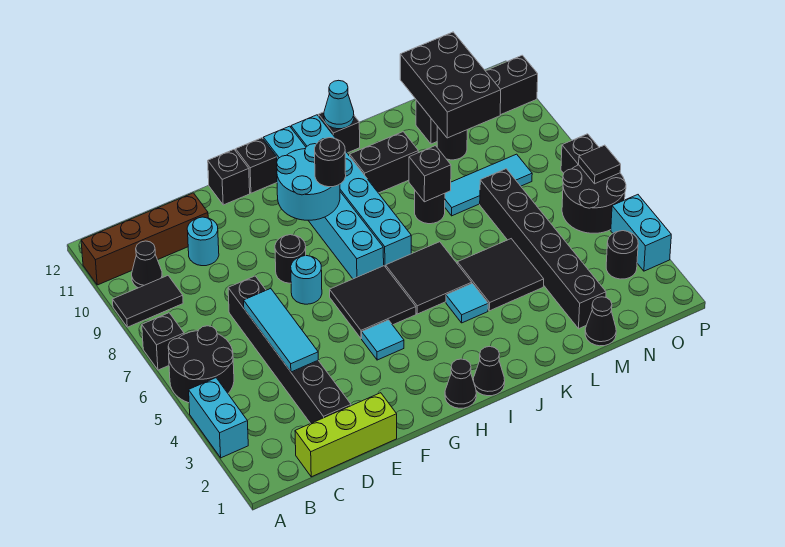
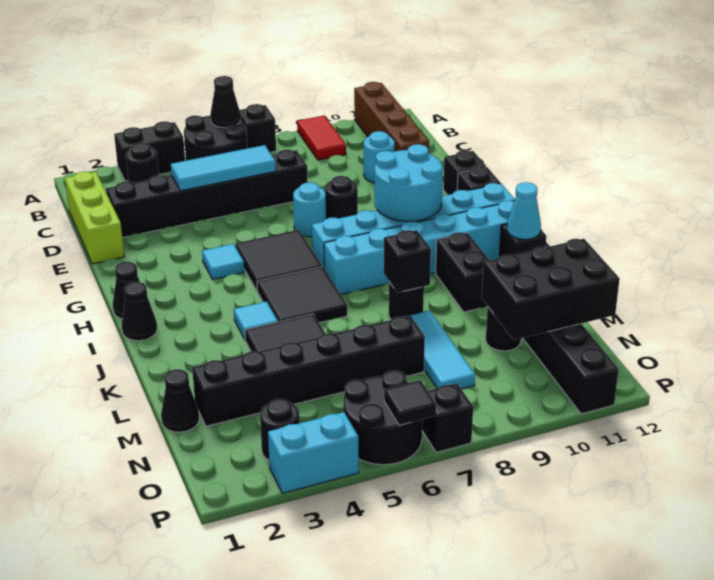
cyan 1x2 brick [189,378,248,458] -> black 1x2 brick [114,121,185,181]
black 1x2 tile [112,276,183,327] -> red 1x2 tile [297,115,346,160]
black 1x1 cone [132,241,162,288] -> black 1x1 cone moved to [210,76,241,128]
black 1x1 round brick [315,138,346,187] -> black 1x1 round brick moved to [126,143,159,183]

